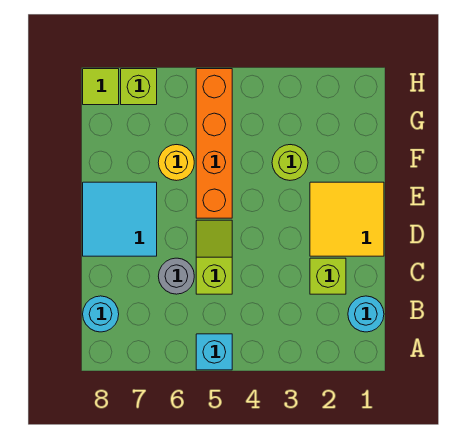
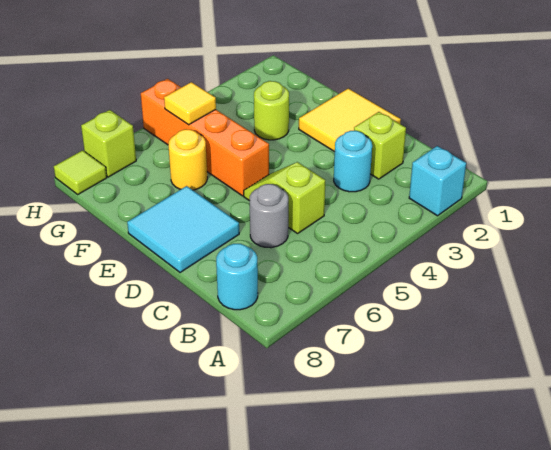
cyan 1x1 brick [196,334,232,370] -> cyan 1x1 brick moved to [409,146,466,216]
cyan 1x1 round brick [348,296,384,332] -> cyan 1x1 round brick moved to [334,131,372,192]
none -> yellow 1x1 tile [164,82,216,125]

